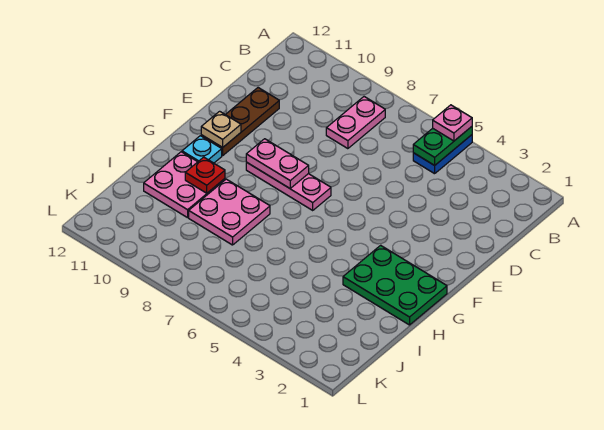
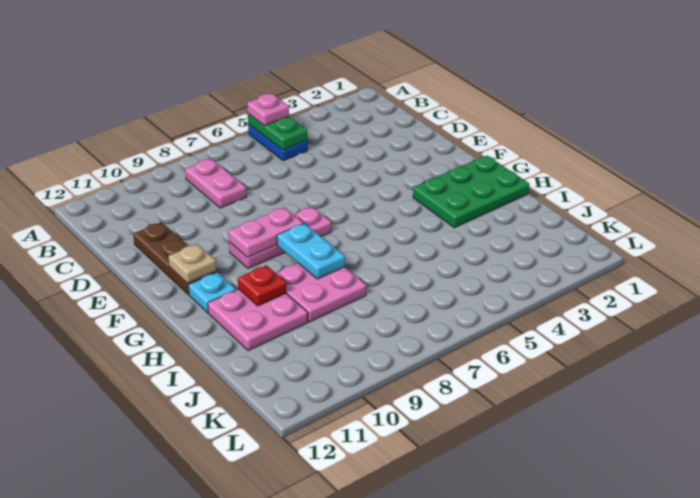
none -> cyan 1x2 plate [277,223,345,279]

